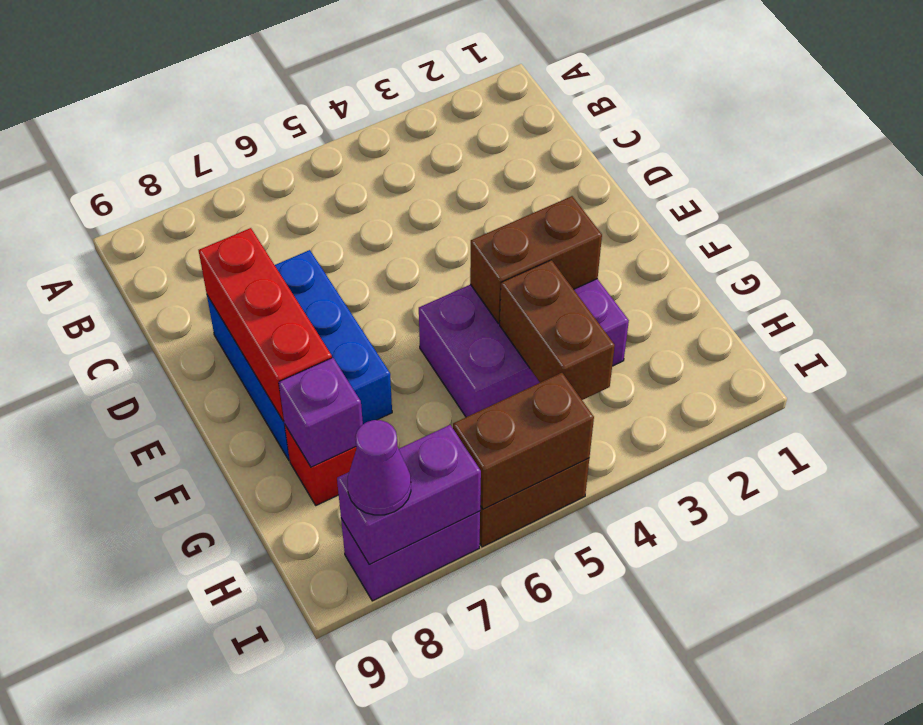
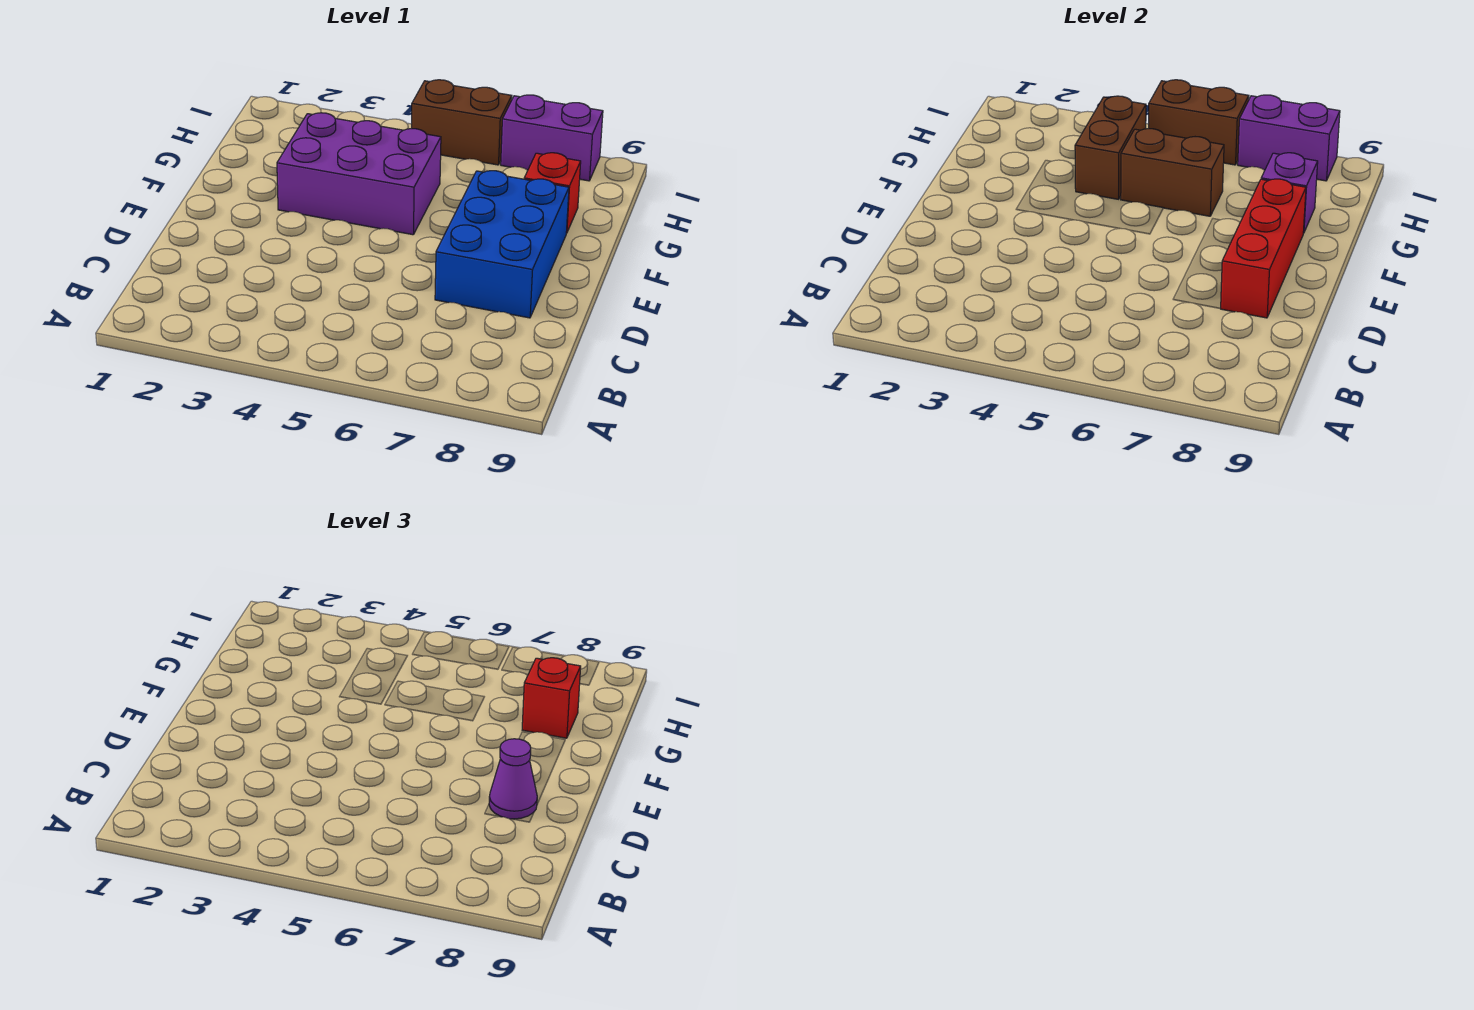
brown 1x2 brick [470,196,602,323] -> brown 1x2 brick moved to [1121,129,1224,216]
none -> red 1x1 brick [522,658,581,738]
purple 1x1 cone [348,420,411,515] -> purple 1x1 cone moved to [489,739,537,819]

